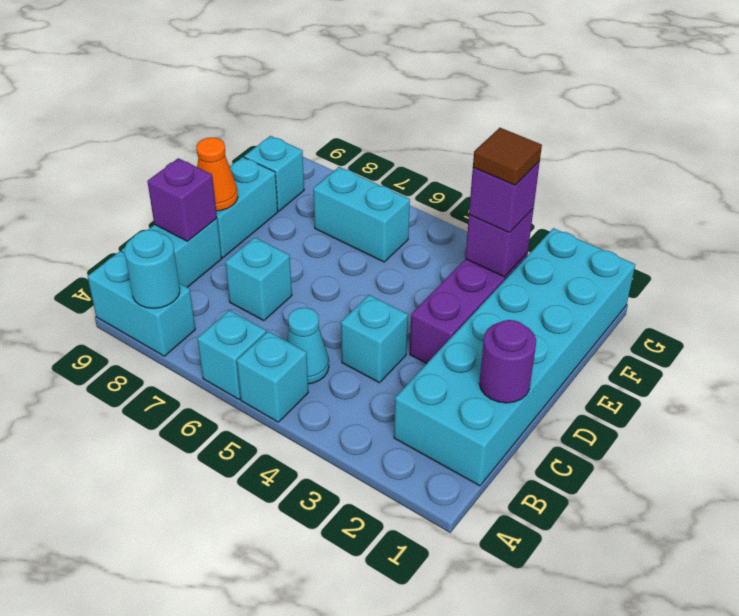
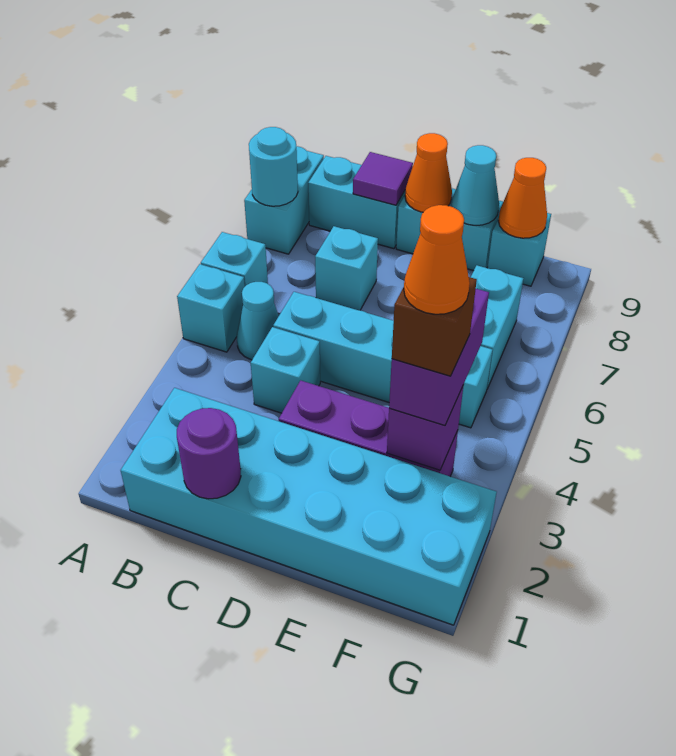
none -> cyan 1x4 brick [273,292,492,428]
purple 1x1 brick [147,158,217,241] -> purple 1x1 tile [353,152,413,205]
none -> cyan 1x1 cone [451,145,499,225]
purple 1x1 brick [469,161,540,233] -> purple 1x2 brick [389,289,489,425]
brown 1x1 tile [473,128,542,185] -> brown 1x1 brick [392,277,477,376]
none -> orange 1x1 cone [404,205,470,314]
none -> orange 1x1 cone [498,158,547,238]

